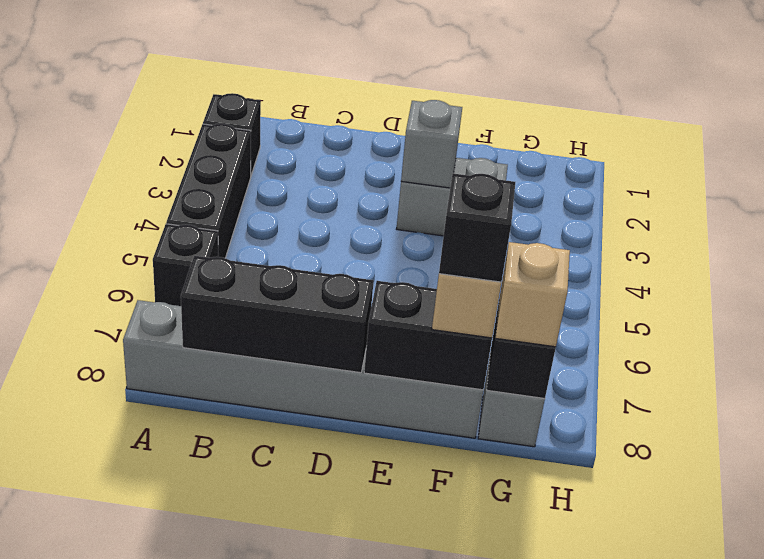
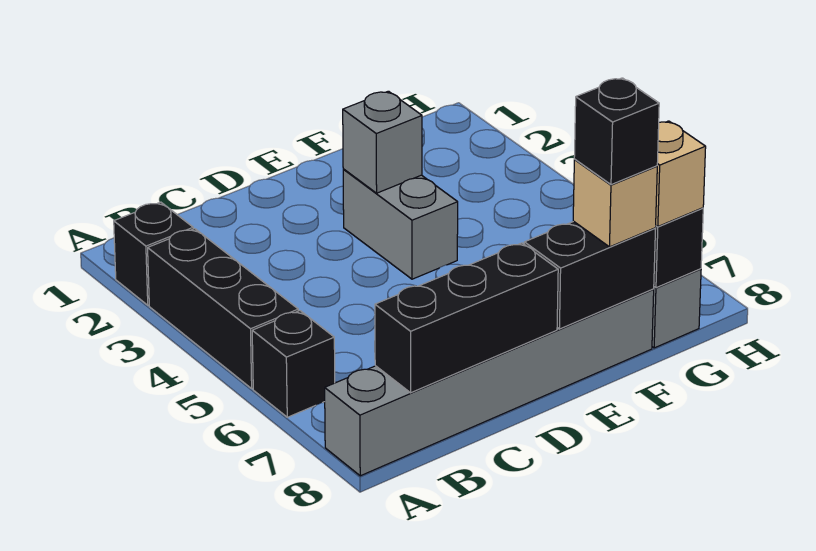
grey 1x2 brick [397,158,508,236] -> grey 1x2 brick turned to [343,169,458,279]

